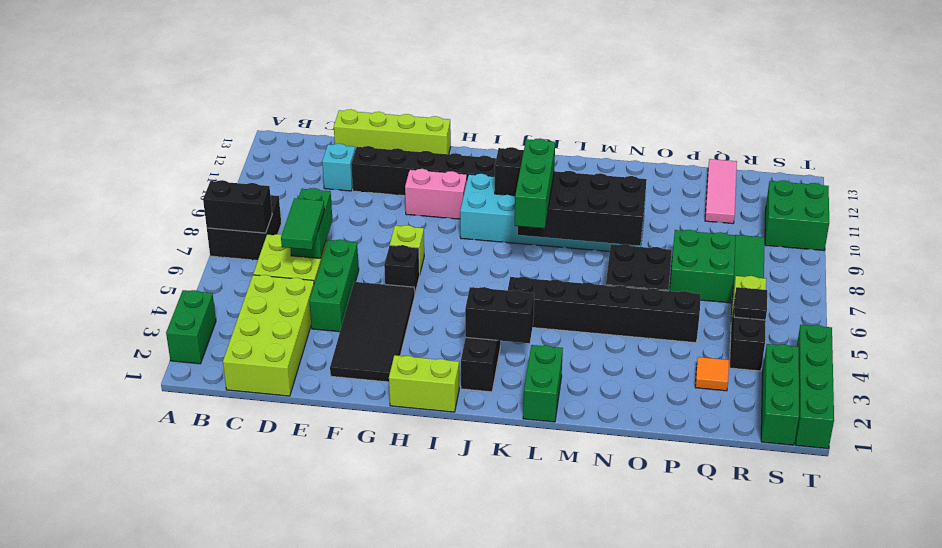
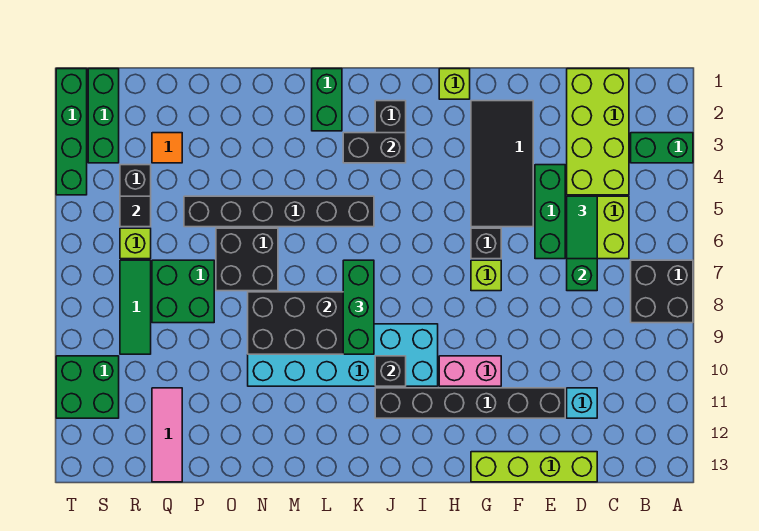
green 1x2 brick [166,290,216,364] -> green 1x2 brick turned to [631,133,693,163]
black 1x2 brick [203,180,272,233] -> none
lime 1x2 brick [389,355,459,412] -> lime 1x1 brick [439,69,470,99]

